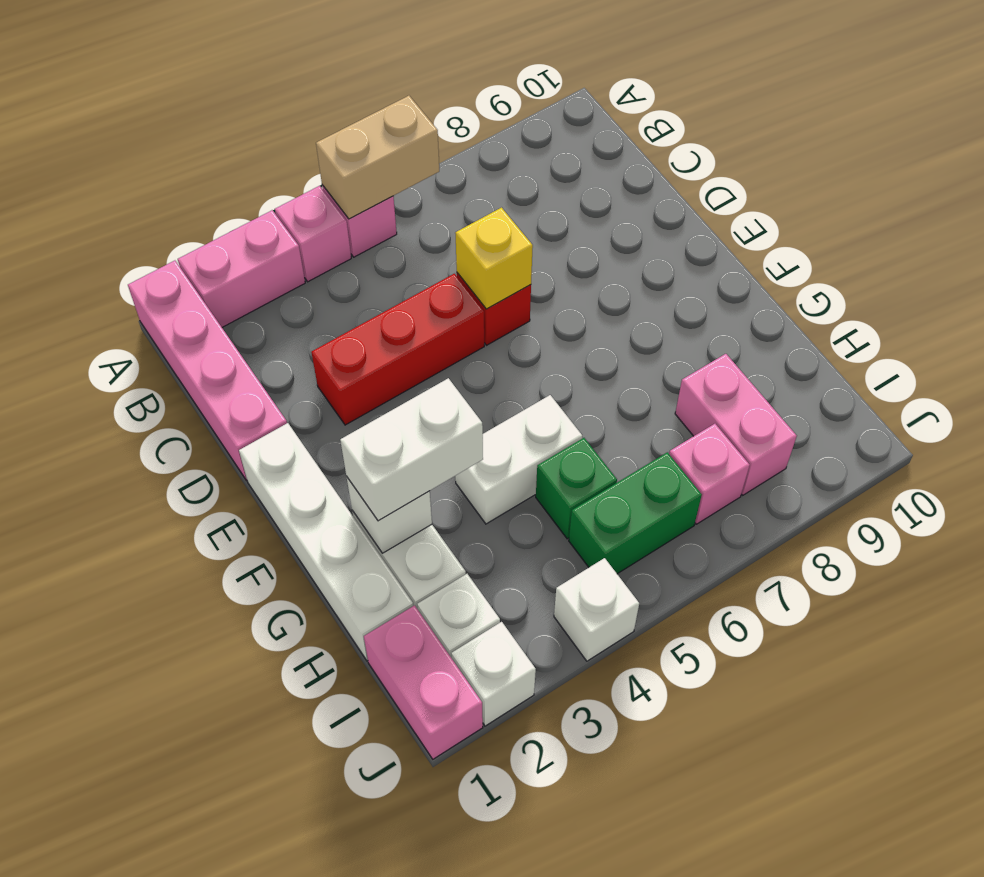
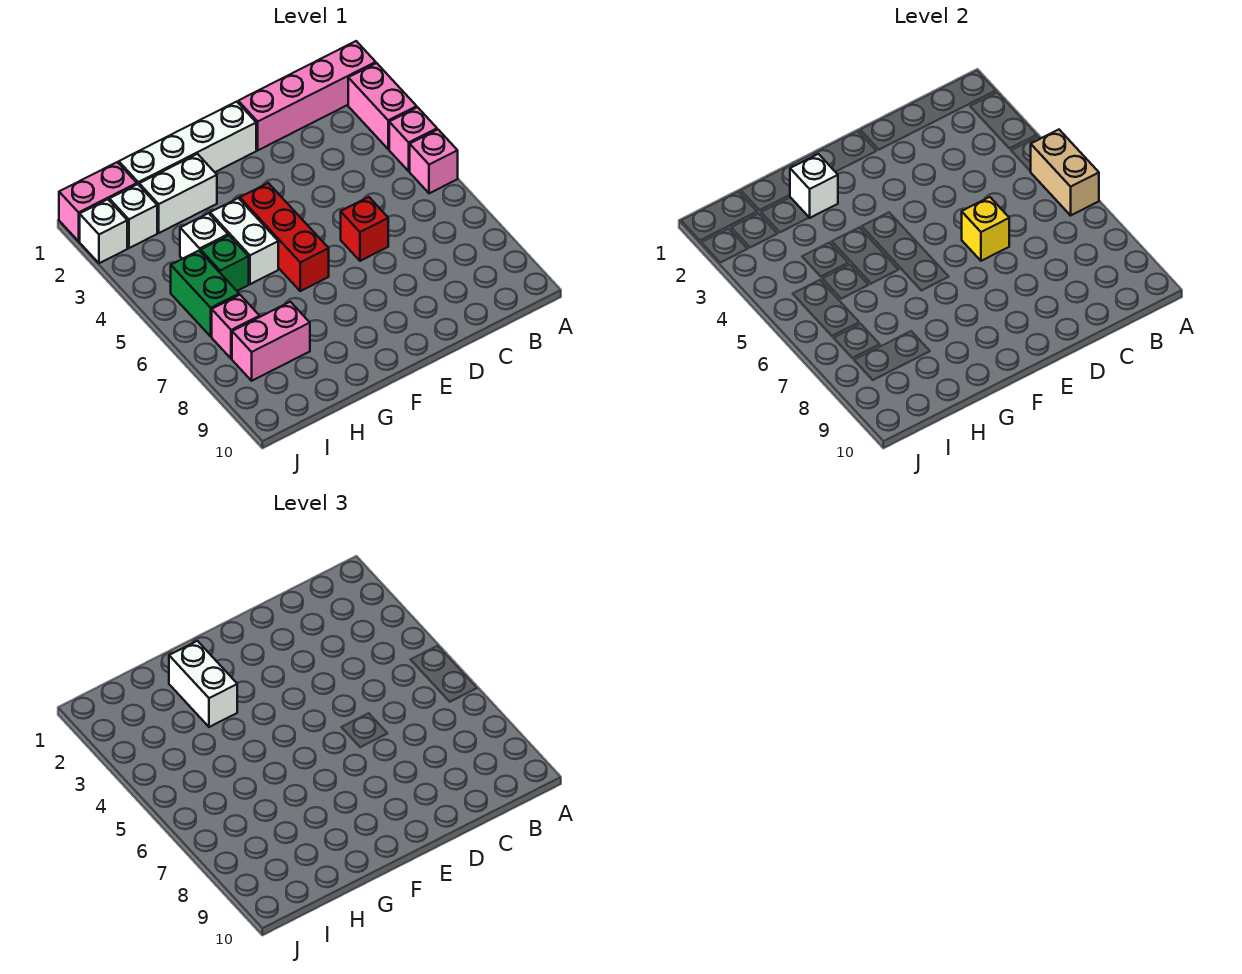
red 1x3 brick [311,274,484,425] -> red 1x3 brick moved to [240,183,329,291]
white 1x1 brick [554,558,639,661] -> white 1x1 brick moved to [180,213,228,259]

